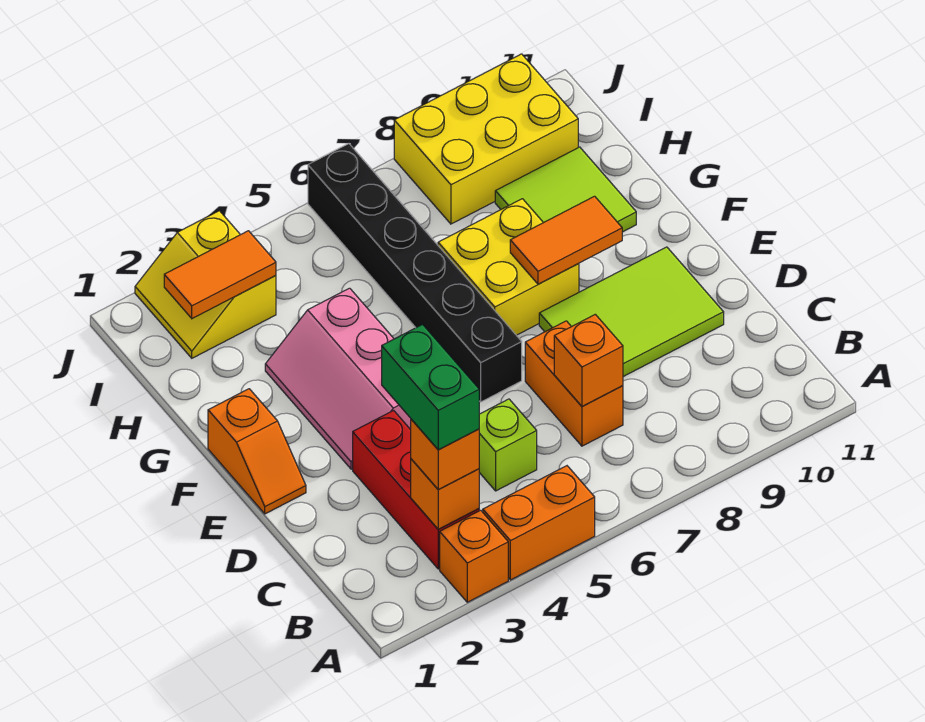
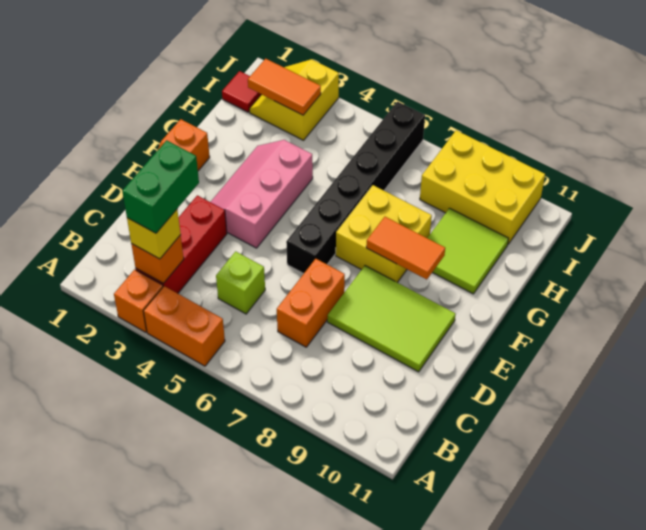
orange 1x1 brick [411,419,479,490] -> yellow 1x1 brick [127,210,181,259]
orange 1x1 brick [554,314,623,407] -> none
none -> red 1x1 tile [222,71,261,112]

